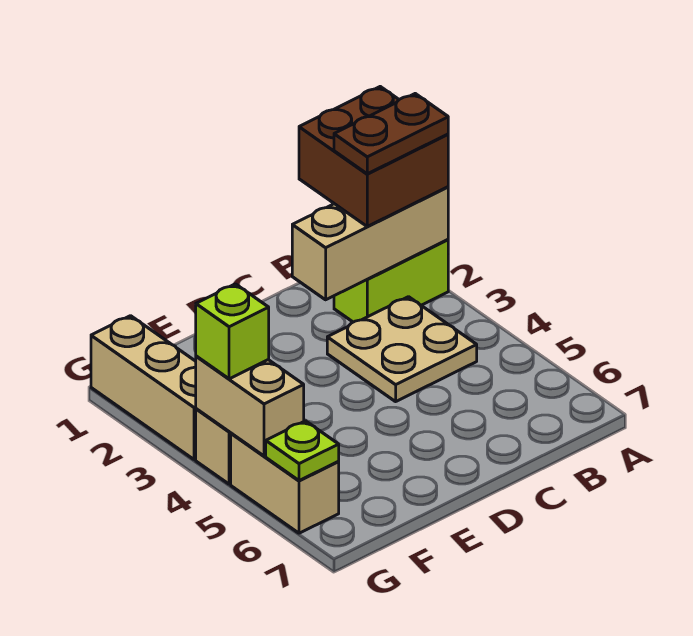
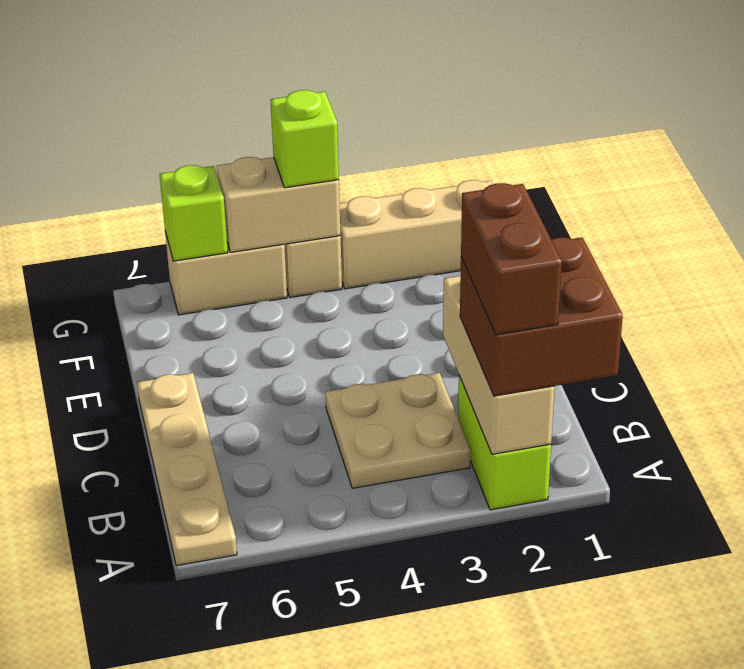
brown 1x2 plate [334,94,448,174] -> brown 1x2 brick [461,183,562,335]
none -> tan 1x4 plate [137,373,237,566]
lime 1x1 plate [266,421,339,481] -> lime 1x1 brick [160,165,228,261]

